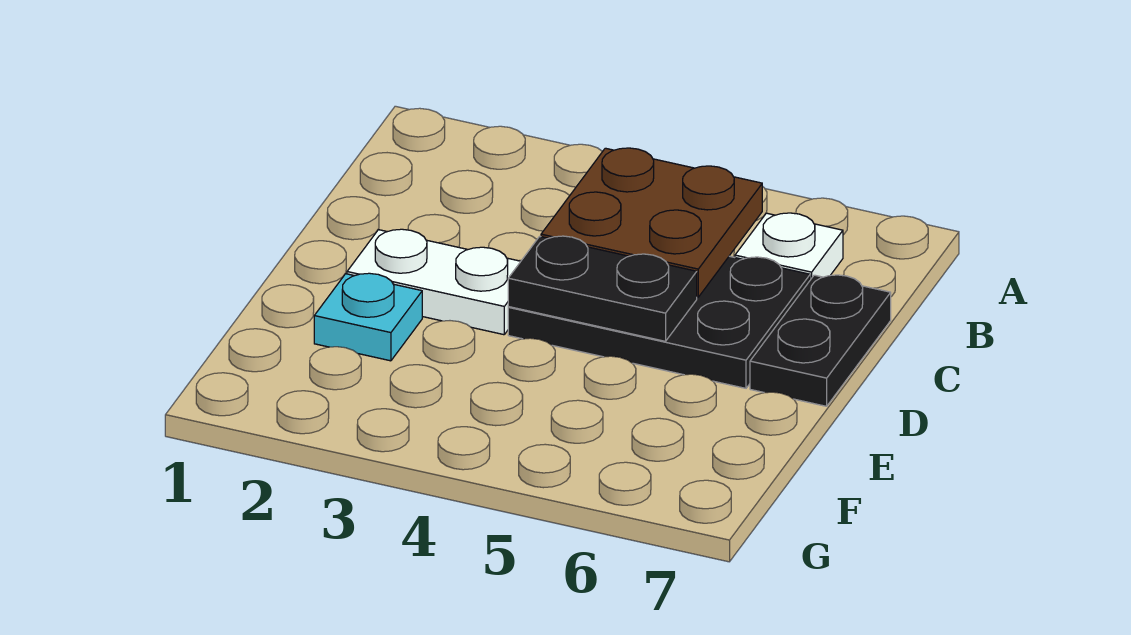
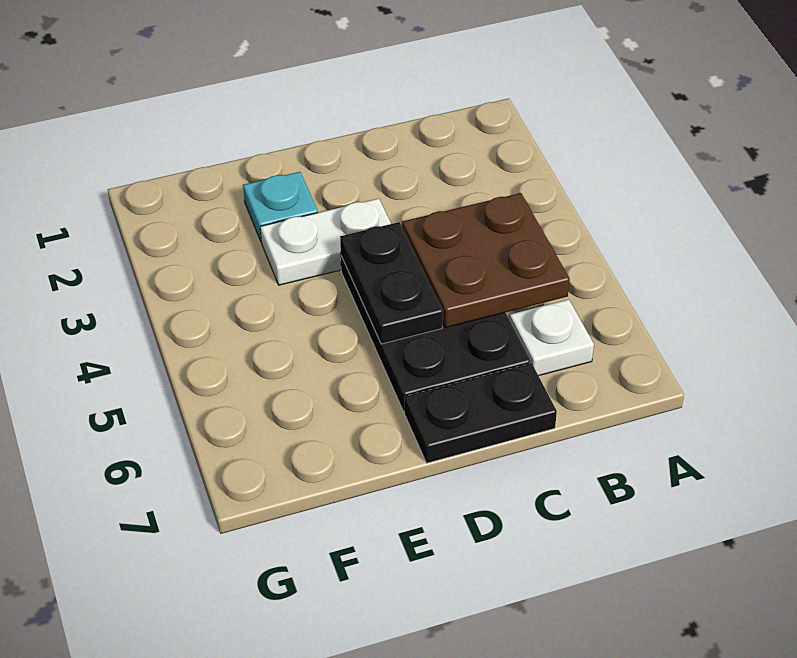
white 1x2 plate [347,229,521,335] -> white 1x2 plate turned to [260,199,391,285]

